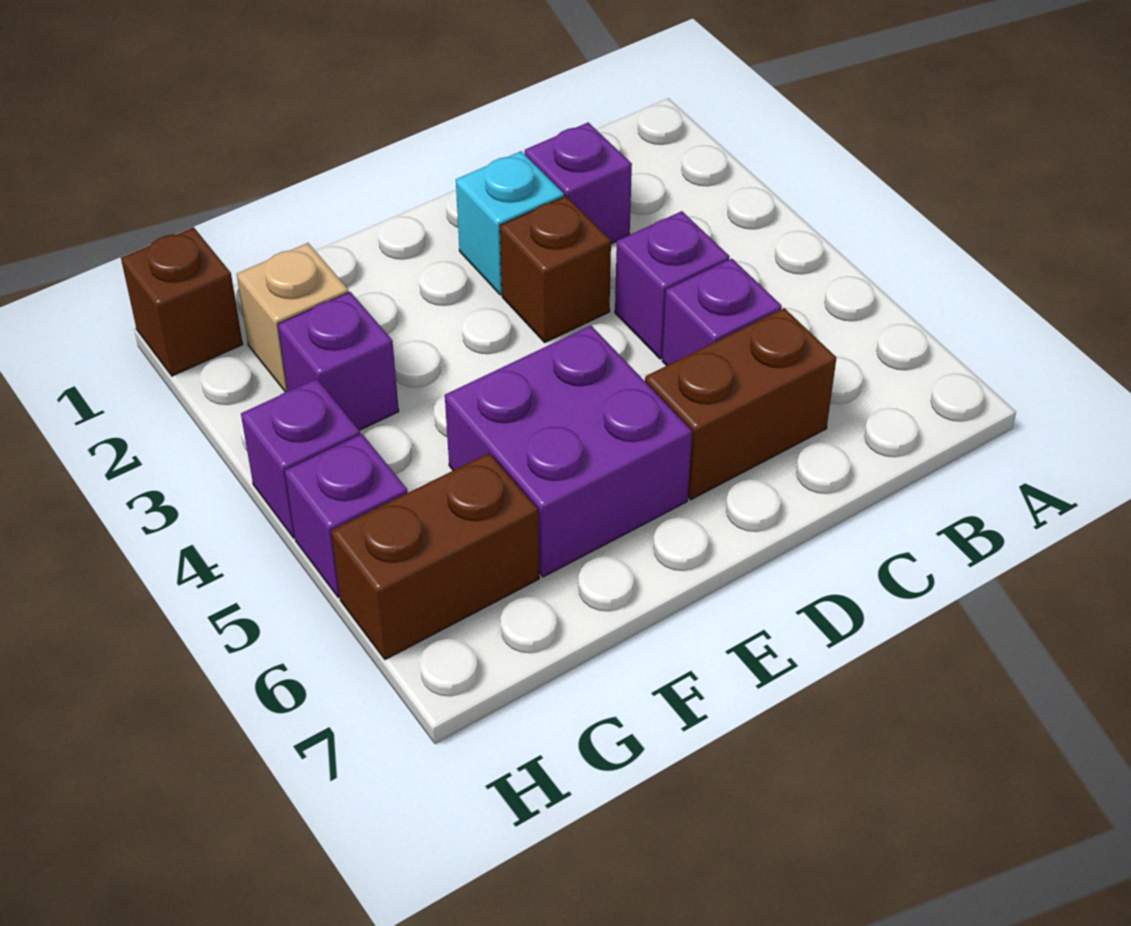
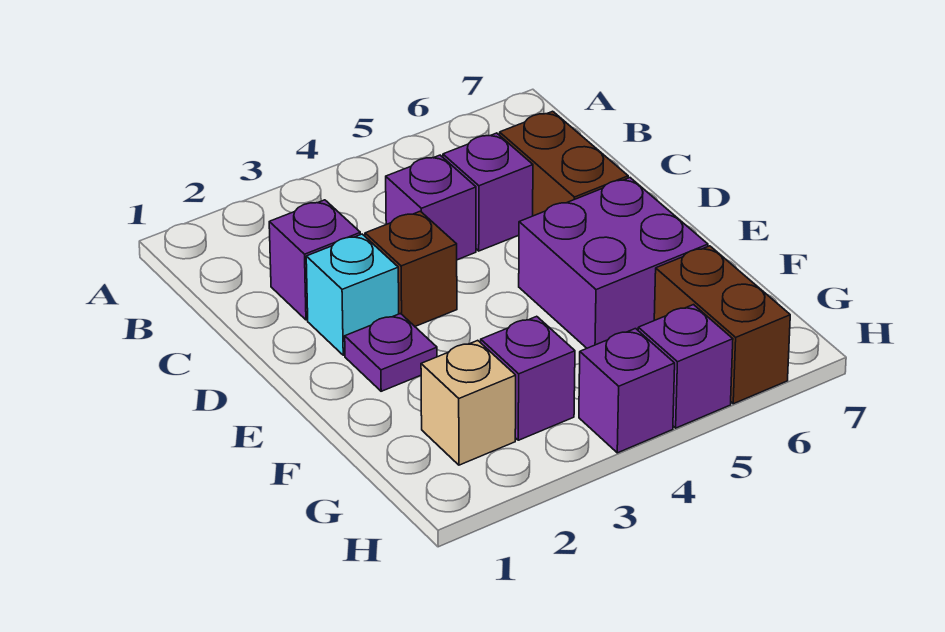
none -> purple 1x1 plate [345,314,437,391]
brown 1x1 brick [121,227,243,376] -> none

